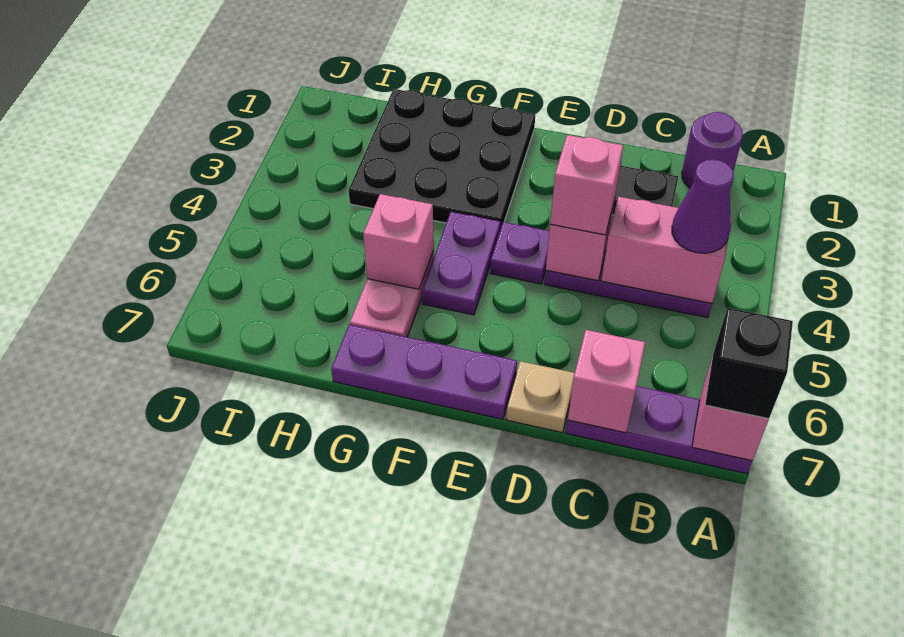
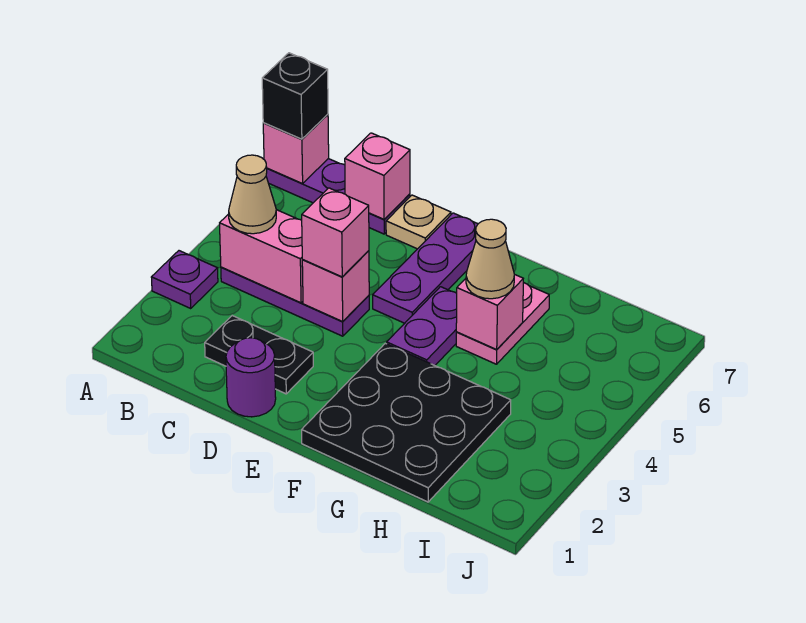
purple 1x1 round brick [682,112,743,188] -> purple 1x1 round brick moved to [226,338,276,417]
purple 1x1 cone [672,159,734,253] -> tan 1x1 cone [229,155,276,234]
purple 1x1 plate [490,222,549,284] -> purple 1x1 plate moved to [151,251,218,308]
purple 1x3 plate [331,325,517,419] -> purple 1x3 plate turned to [373,213,478,323]
none -> tan 1x1 cone [466,219,514,299]

